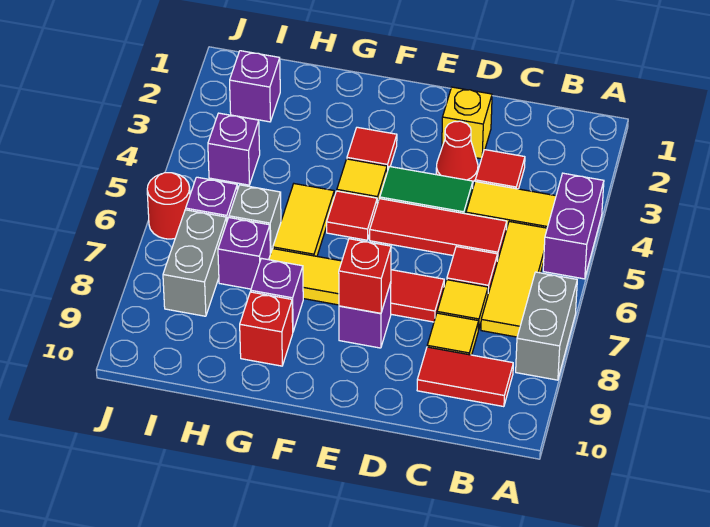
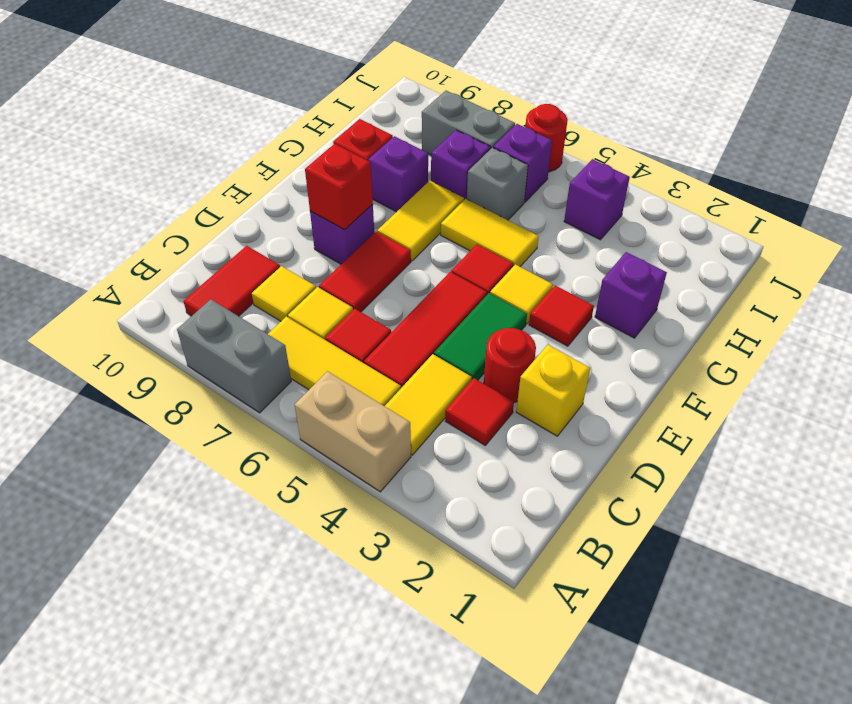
purple 1x2 brick [543,173,604,279] -> tan 1x2 brick [294,371,411,492]
red 1x1 cone [436,121,478,182] -> red 1x1 round brick [484,328,536,402]
purple 1x1 brick [230,51,280,122] -> purple 1x1 brick moved to [595,252,667,338]

